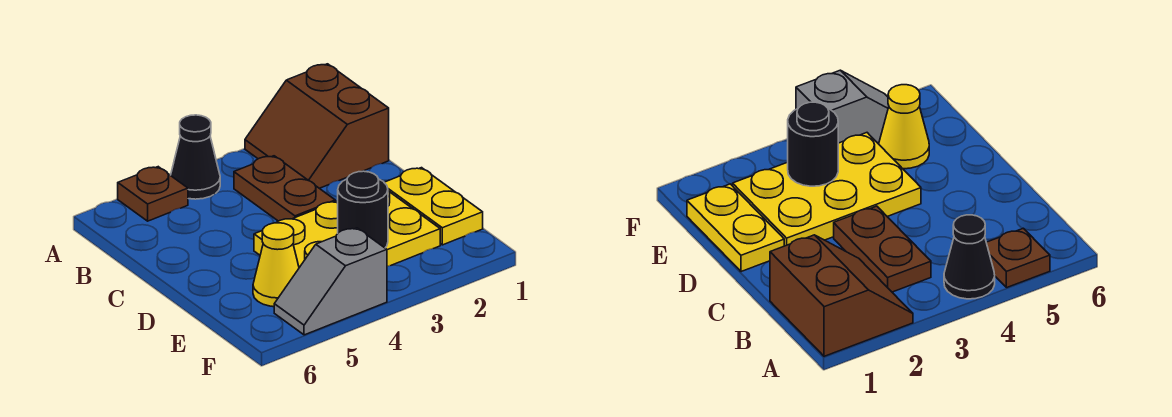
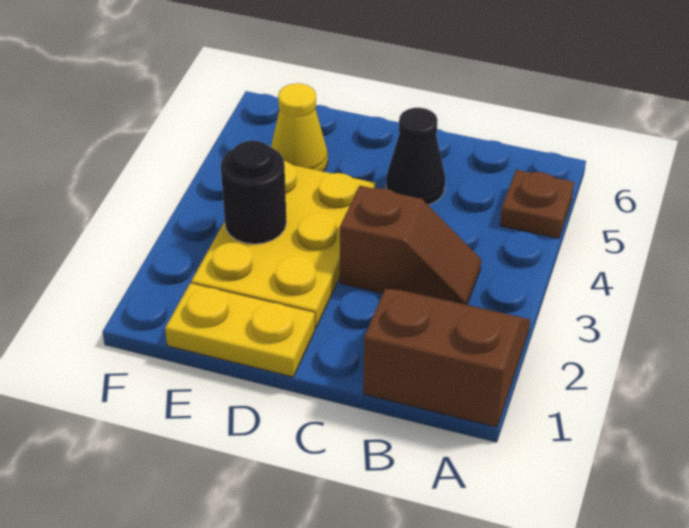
black 1x1 cone [171,115,220,199] -> black 1x1 cone moved to [386,108,445,205]
brown 1x2 plate [234,156,335,221] -> brown 1x2 slope [340,186,481,305]
grey 1x2 slope [274,228,387,335] -> none

